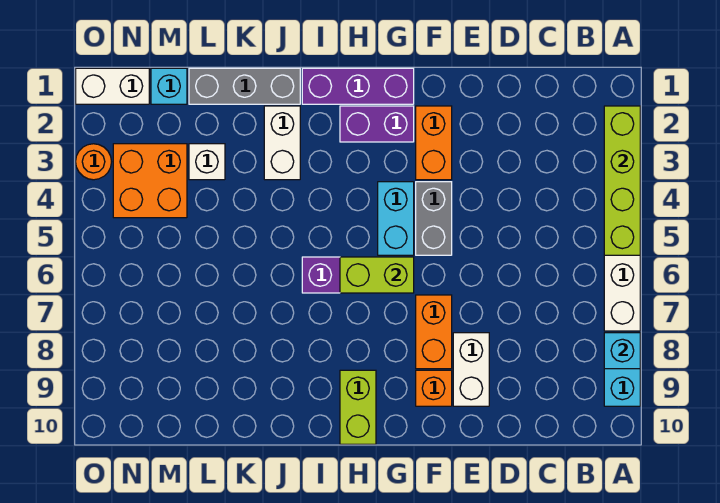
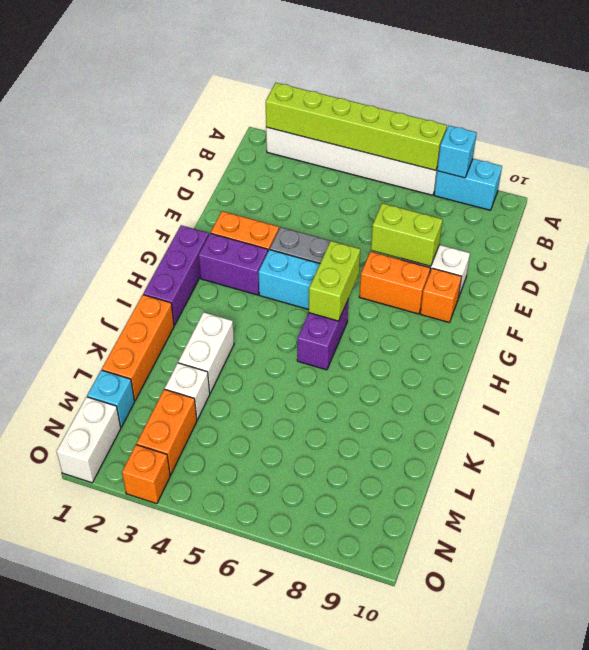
lime 1x4 brick [604,106,640,255] -> lime 1x6 brick [266,83,447,170]
purple 1x2 brick [340,106,414,142] -> purple 1x2 brick turned to [199,233,268,295]
lime 1x2 brick [340,370,376,444] -> lime 1x2 brick moved to [371,203,443,266]
grey 1x3 brick [189,68,300,104] -> orange 1x3 brick [102,295,174,401]
white 1x2 brick [264,106,300,180] -> white 1x2 brick turned to [178,312,234,393]
orange 2x2 brick [113,144,187,218] -> orange 1x2 brick [137,389,197,475]
orange 1x1 round brick [76,144,111,180] -> orange 1x1 brick [122,445,170,504]

